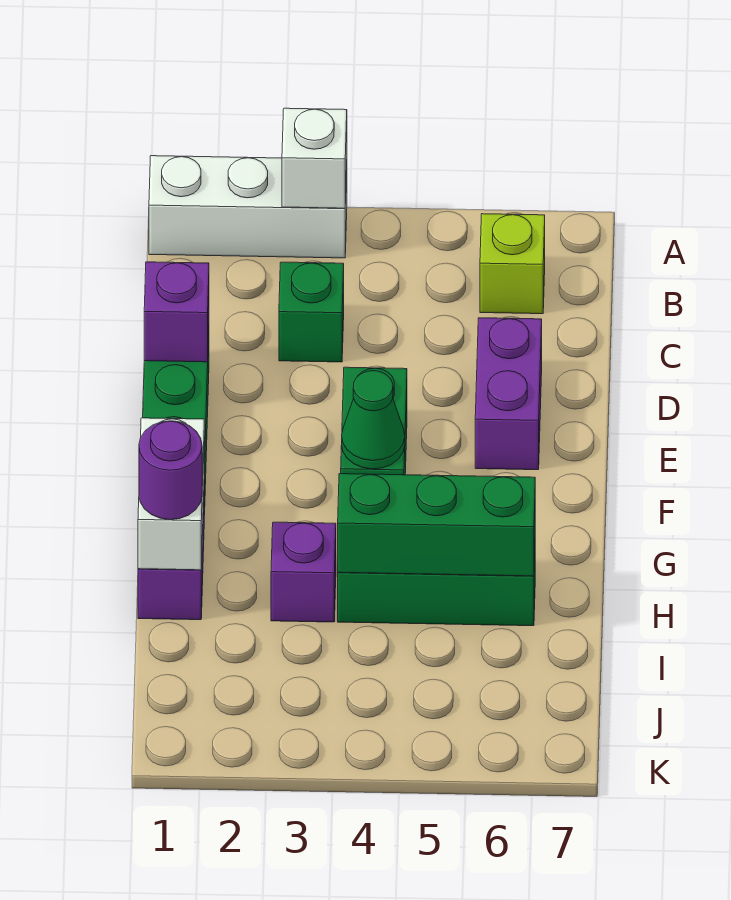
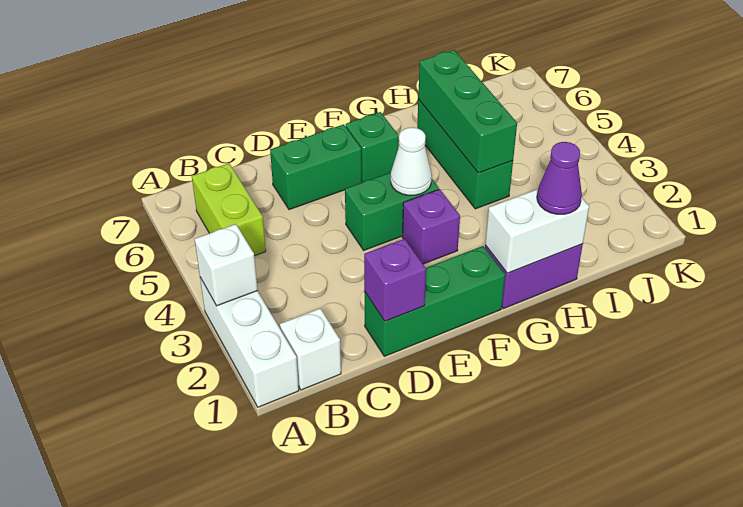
none -> white 1x1 brick [280,308,341,390]
lime 1x1 brick [480,214,545,314] -> lime 1x2 brick [192,163,266,256]
green 1x1 brick [279,262,344,362] -> green 1x1 brick moved to [346,112,399,182]
purple 1x2 brick [475,318,542,470] -> green 1x2 brick [270,124,362,210]
green 1x1 cone [342,371,405,469] -> white 1x1 cone [391,127,432,195]
purple 1x1 round brick [139,421,202,520] -> purple 1x1 cone [537,142,582,214]
purple 1x1 brick [271,522,336,622] -> purple 1x1 brick moved to [402,189,460,264]

